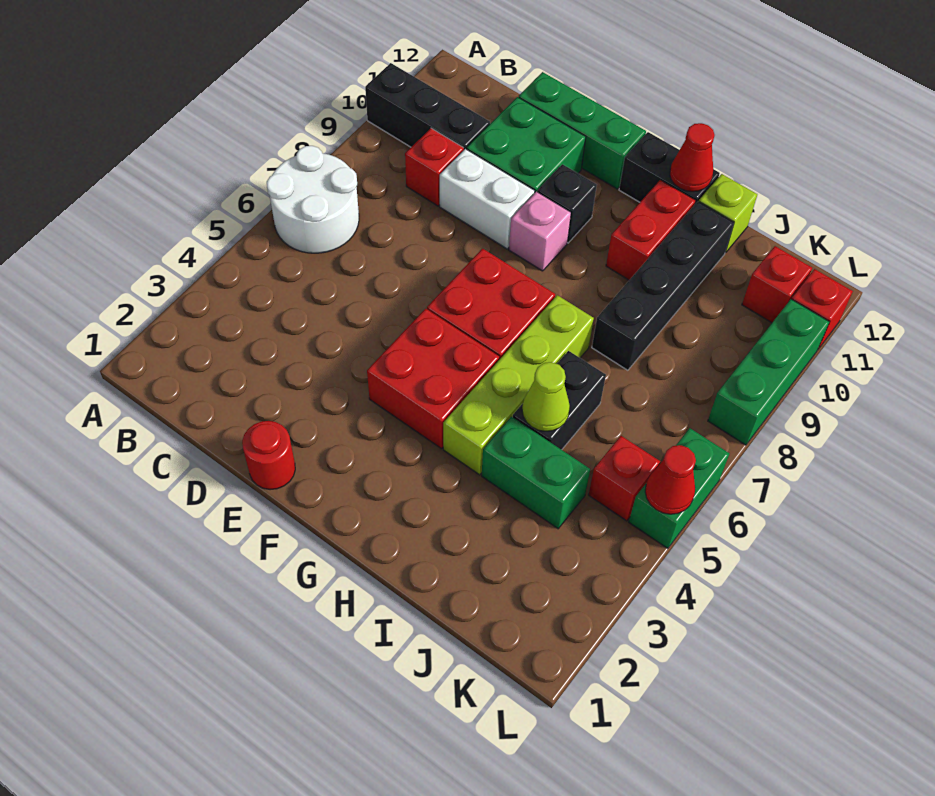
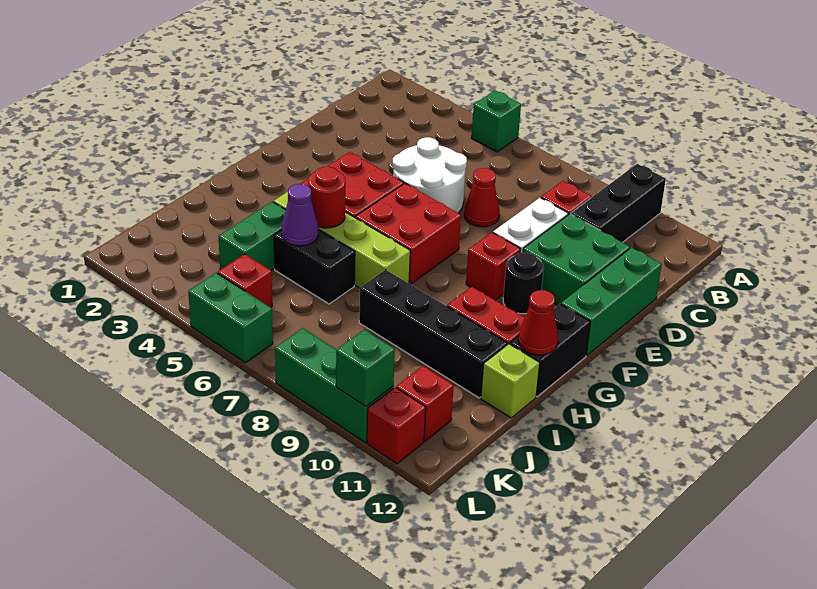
none -> green 1x1 brick [472,90,521,152]
white 2x2 round brick [267,146,359,253] -> white 2x2 round brick moved to [392,137,467,213]
red 1x1 round brick [242,421,295,490] -> red 1x1 round brick moved to [308,167,345,228]
pink 1x1 brick [509,192,571,271] -> red 1x1 brick [466,232,520,300]
black 1x1 brick [538,164,597,243] -> black 1x1 round brick [503,252,544,314]
lime 1x1 cone [522,362,570,431] -> purple 1x1 cone [282,184,318,246]
red 1x1 cone [645,445,696,514] -> red 1x1 cone moved to [464,168,500,227]
none -> green 1x1 brick [336,330,395,407]

